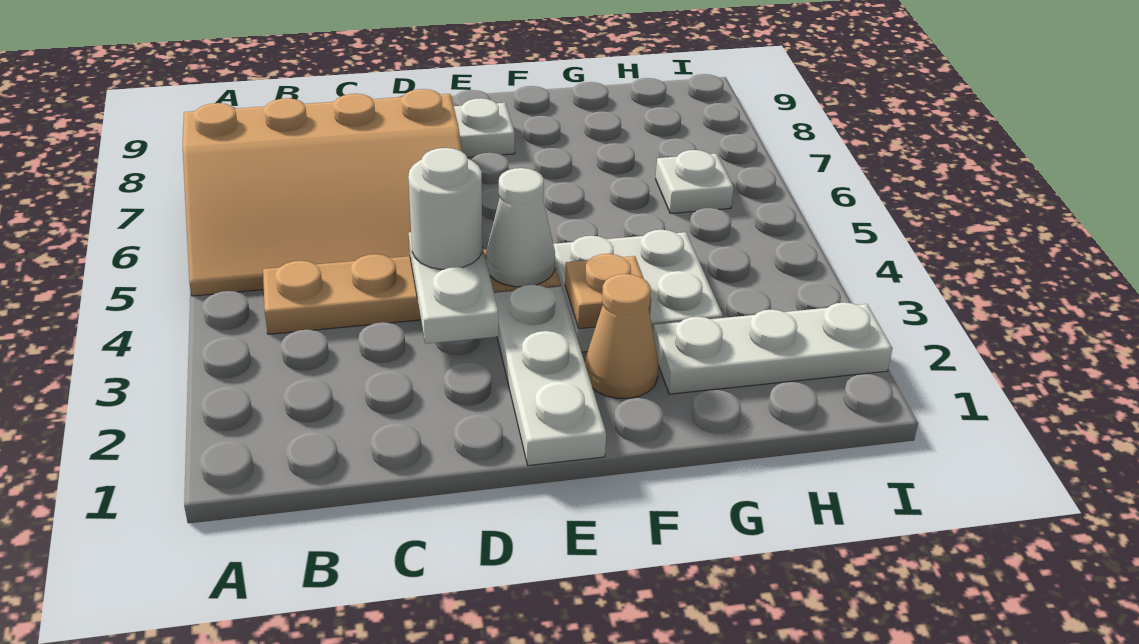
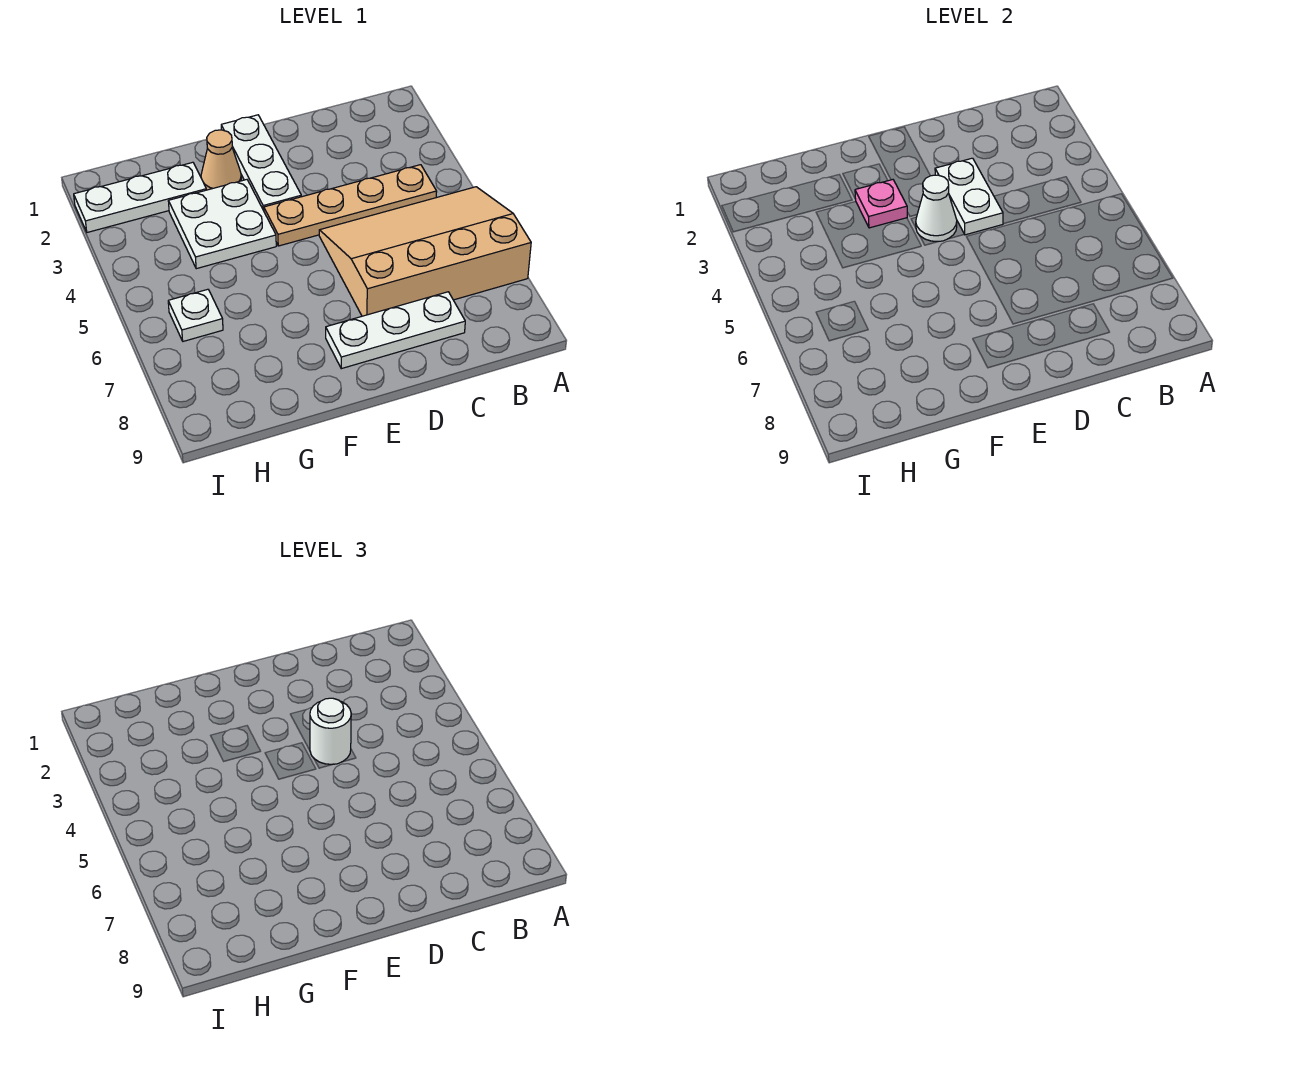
tan 1x1 plate [565,254,651,329] -> pink 1x1 plate [855,180,907,228]

